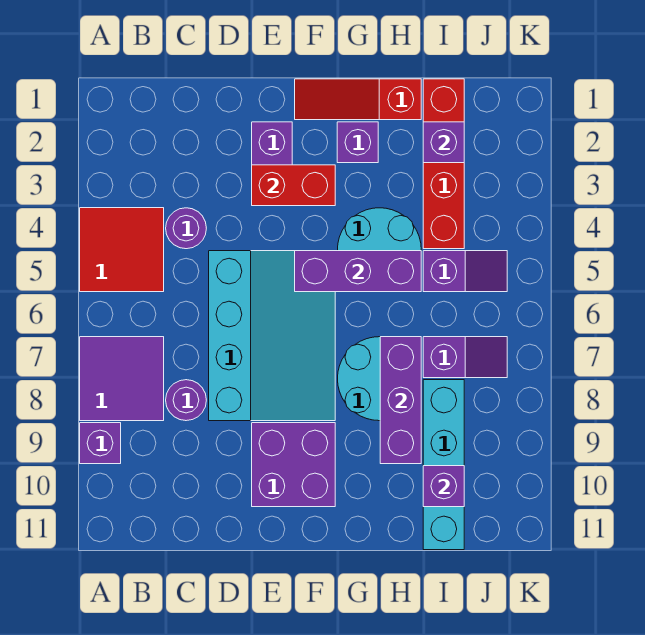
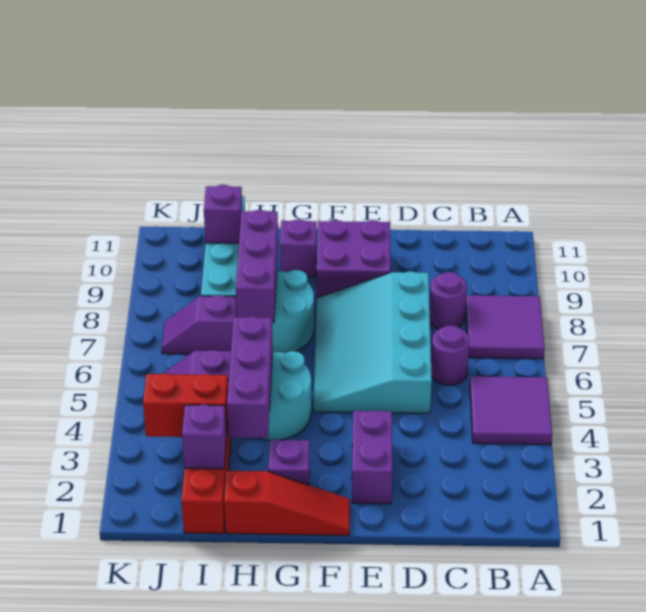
red 2x2 tile [80,208,164,292] -> purple 2x2 tile [470,376,552,445]
purple 1x1 brick [80,423,121,464] -> purple 1x1 brick moved to [280,219,316,277]
purple 1x1 round brick [166,208,206,249] -> purple 1x1 round brick moved to [431,325,470,385]
red 1x2 brick [252,165,335,206] -> red 1x2 brick moved to [143,373,228,437]
purple 1x3 brick [295,251,421,292] -> purple 1x3 brick turned to [227,316,273,438]

